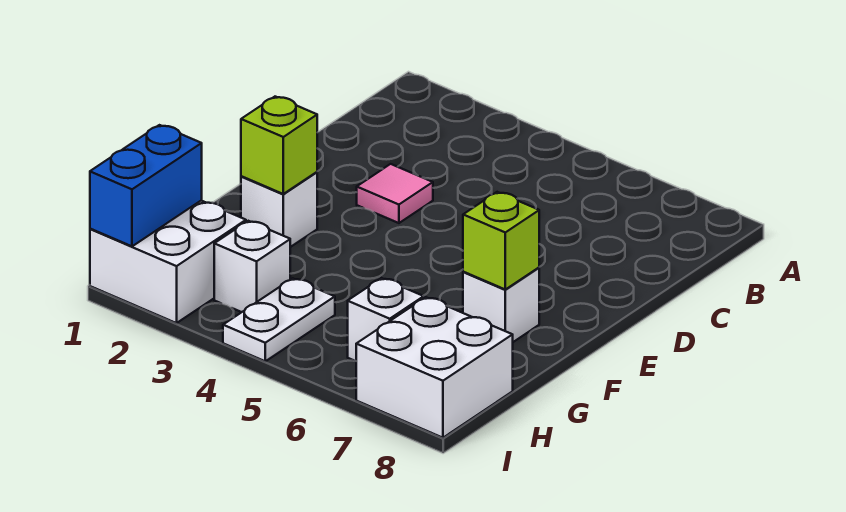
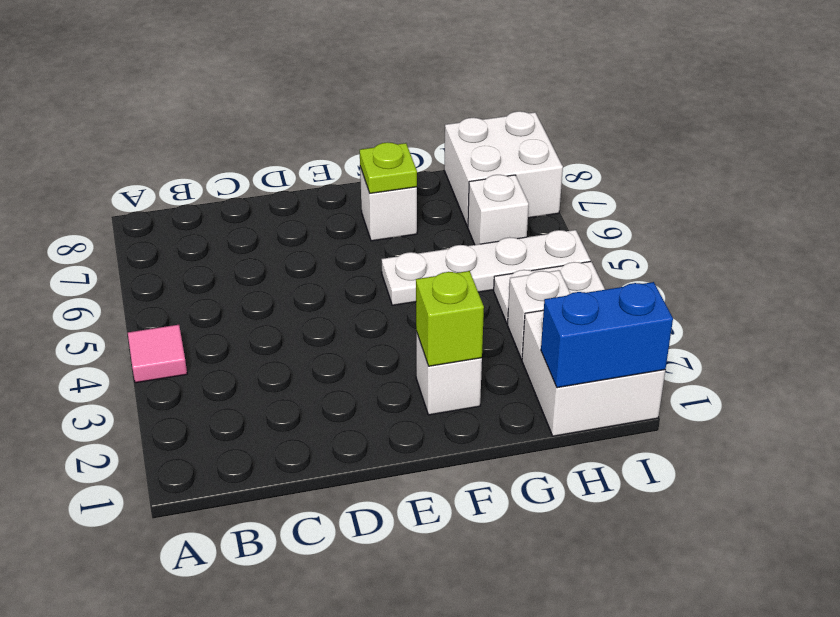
pink 1x1 tile [357,164,433,223] -> pink 1x1 tile moved to [128,325,187,383]
none -> white 1x4 plate [382,230,591,305]
lime 1x1 brick [463,192,539,289] -> lime 1x1 plate [360,142,417,193]

